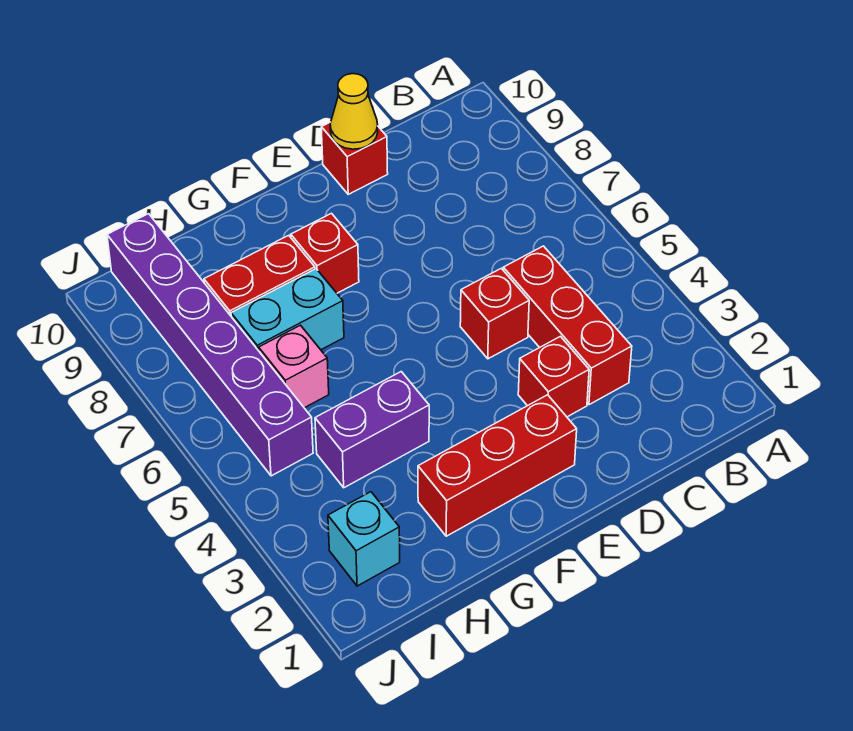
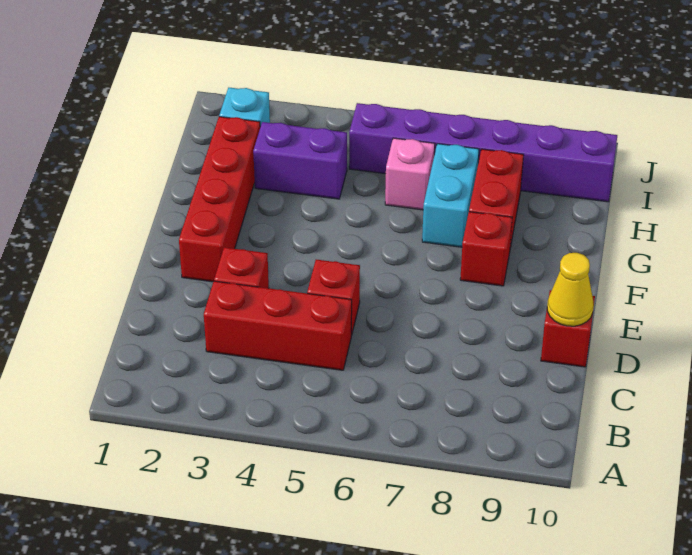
red 1x3 brick [418,395,577,536] -> red 1x4 brick [179,117,260,282]
purple 1x2 brick [315,372,429,488] -> purple 1x2 brick turned to [253,122,347,199]

